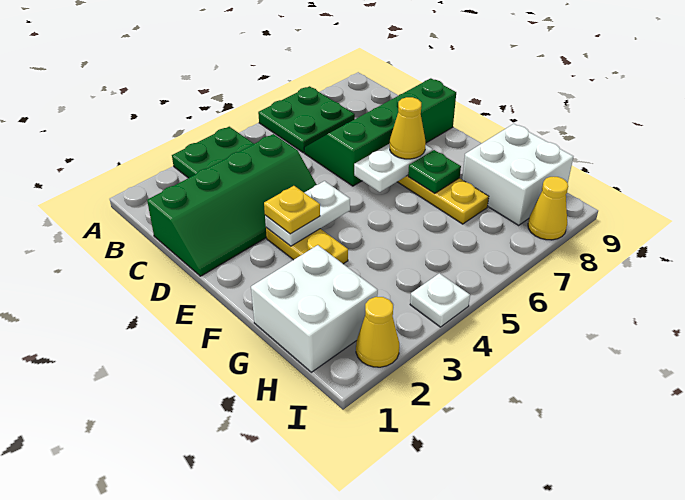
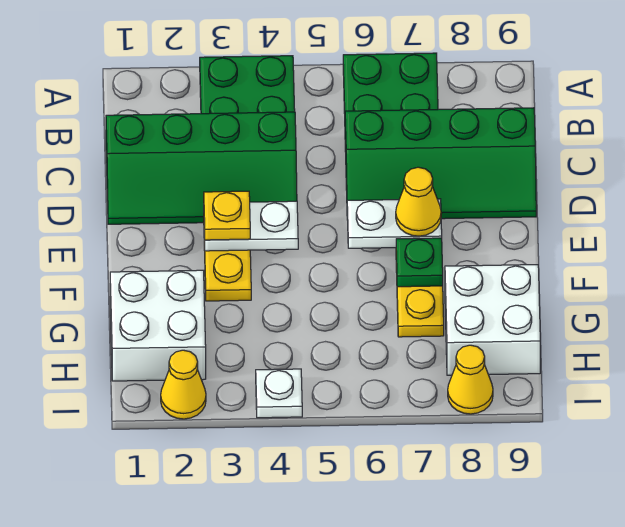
green 2x4 slope [304,78,456,186] -> green 2x4 slope turned to [345,108,536,220]

